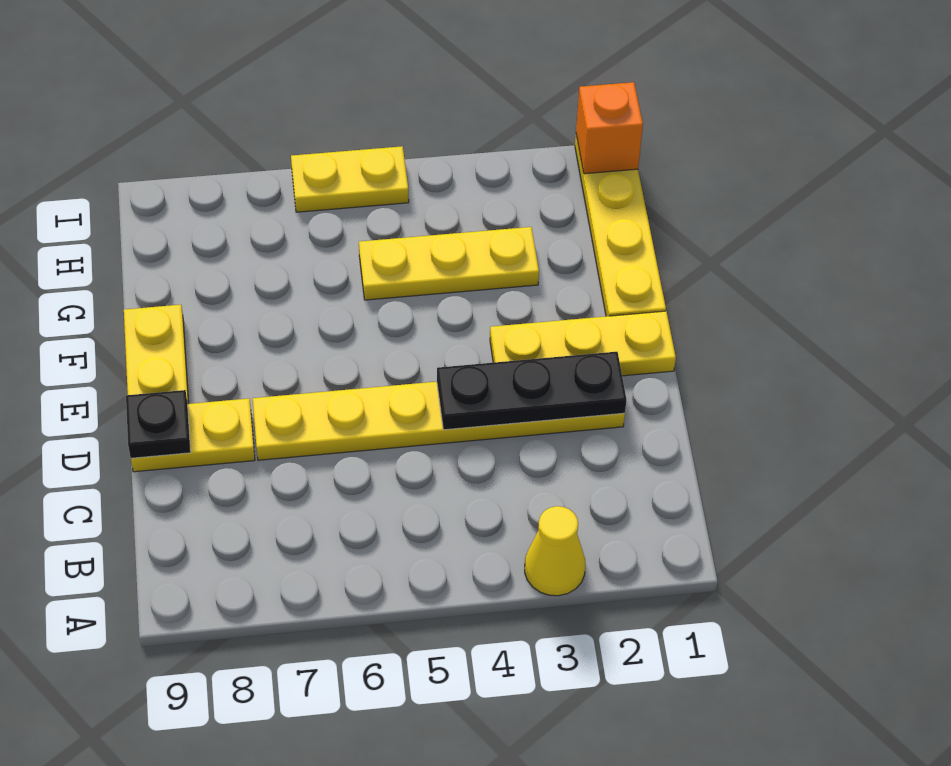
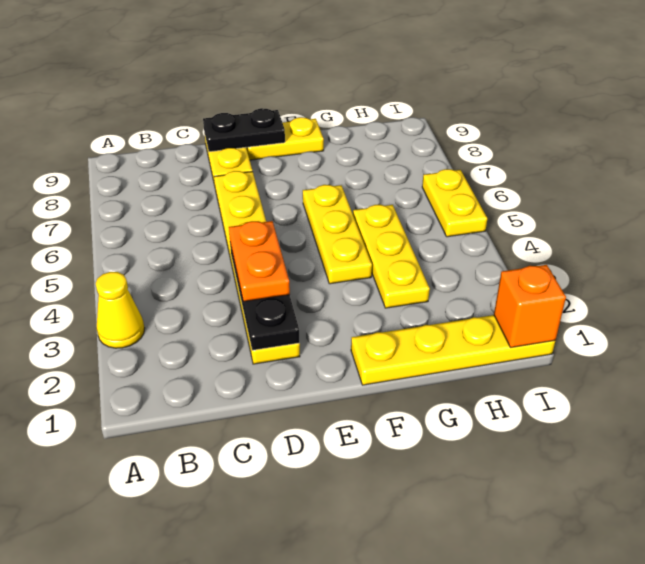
none -> orange 1x2 plate [229,221,290,301]
black 1x1 plate [126,390,191,458] -> black 1x2 plate [203,108,285,152]
yellow 1x3 plate [490,311,676,376] -> yellow 1x3 plate moved to [303,185,372,284]

